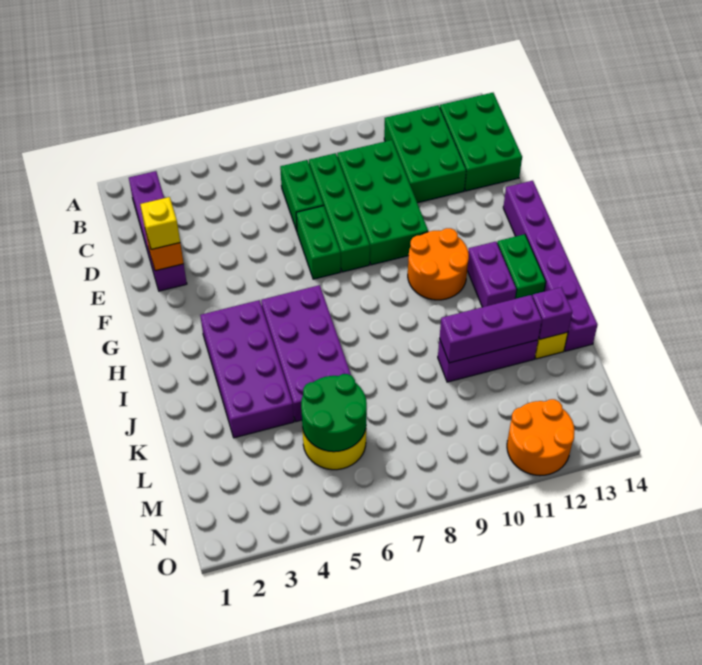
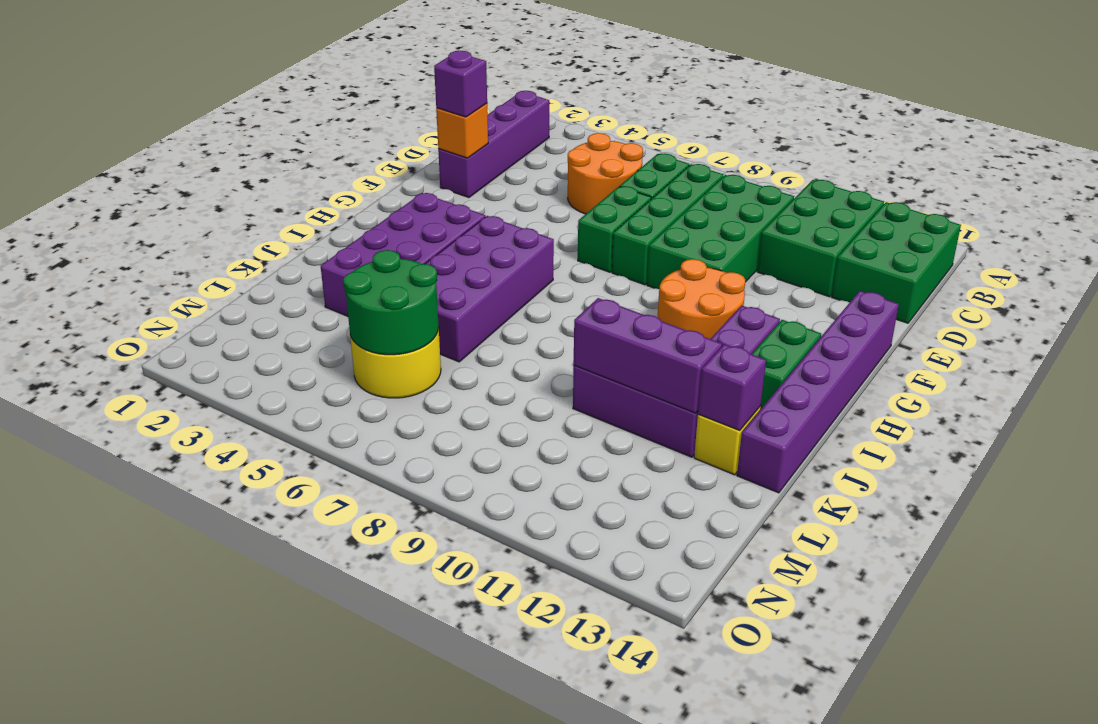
yellow 1x1 brick [140,197,180,250] -> purple 1x1 brick [434,51,487,117]
orange 2x2 round brick [507,399,575,476] -> orange 2x2 round brick moved to [568,133,643,214]

